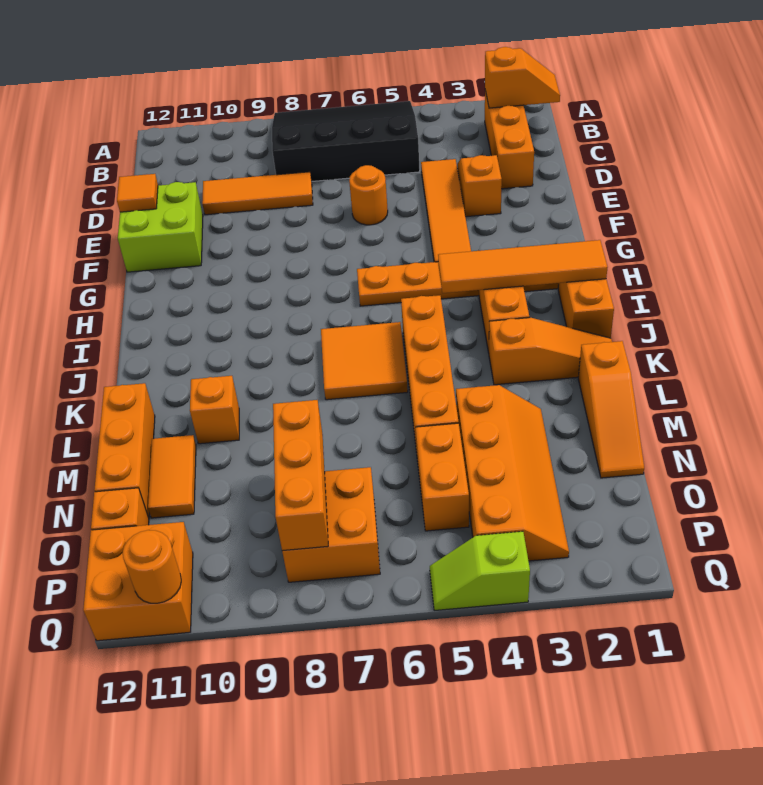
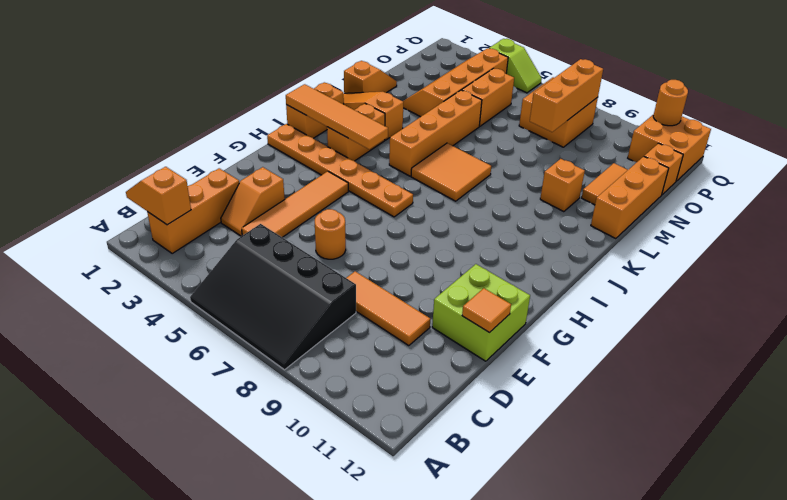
orange 1x3 slope [578,341,644,478] -> orange 1x2 slope [344,61,397,93]

